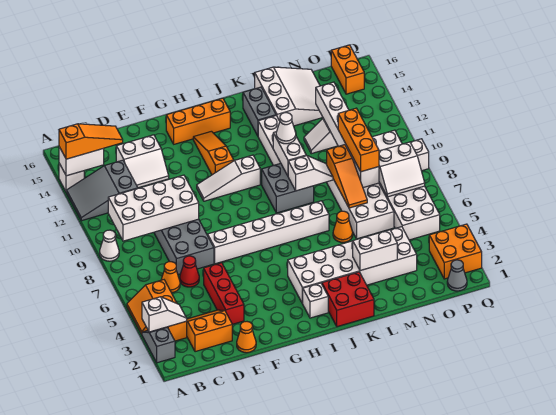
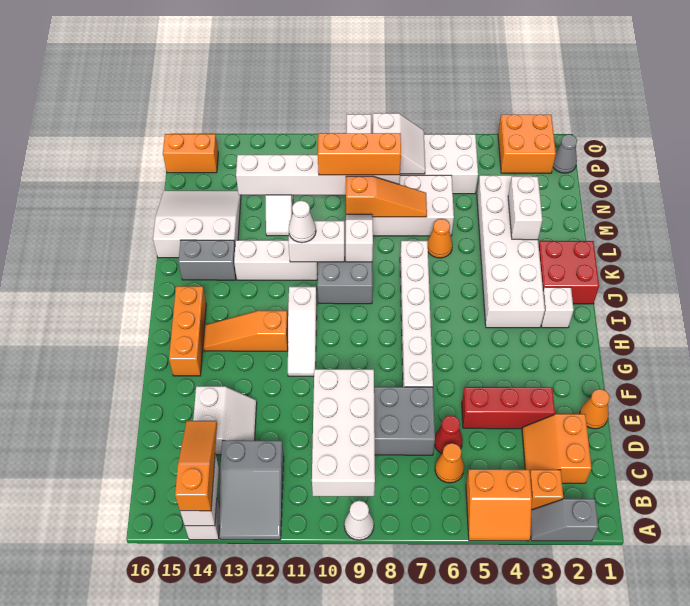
white 1x2 slope [142,297,187,332] -> none

